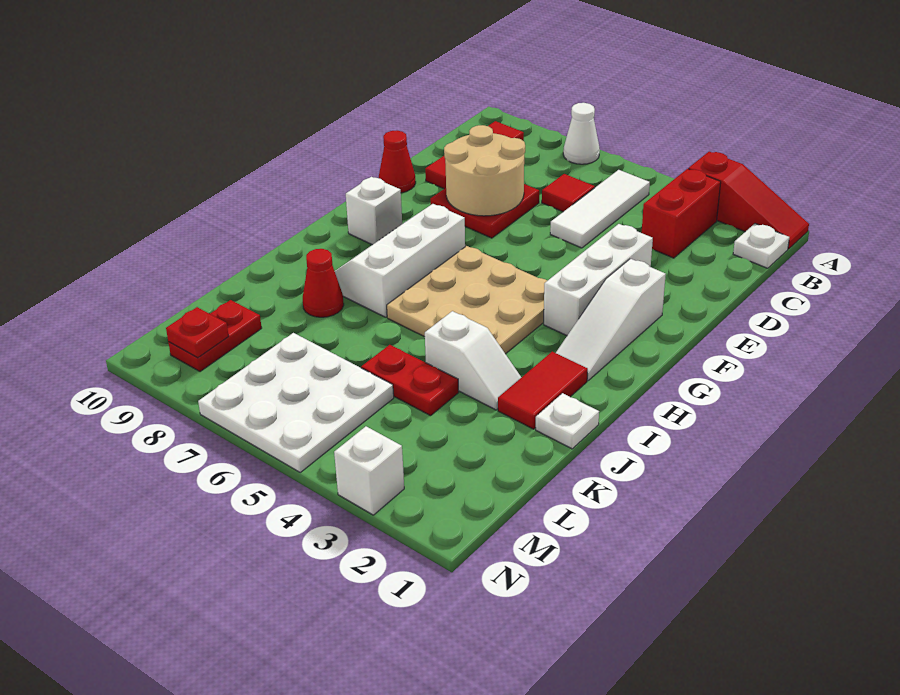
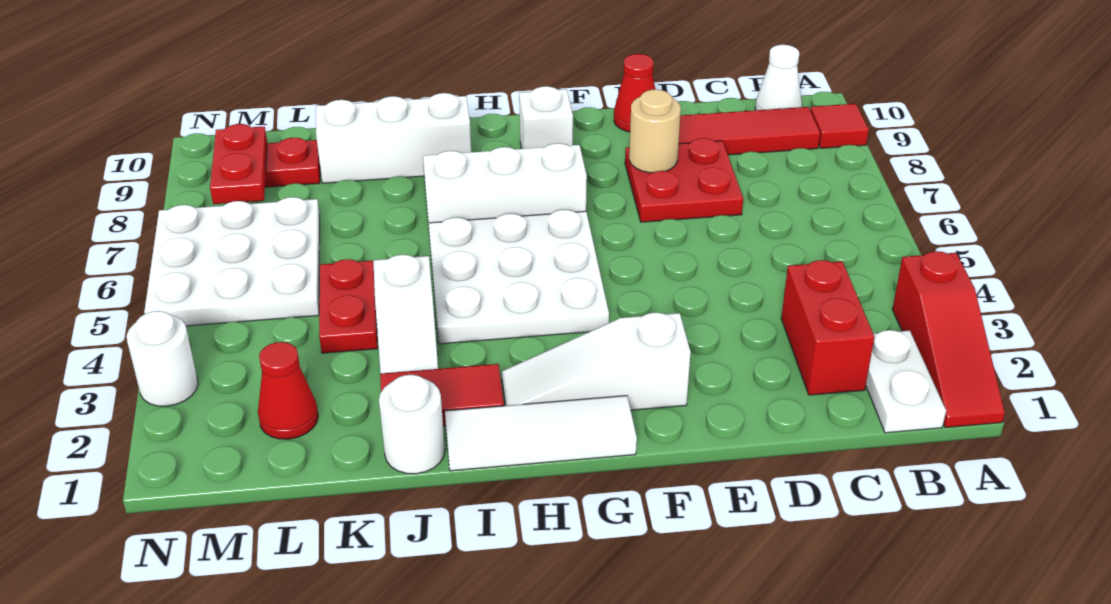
white 1x1 cone [563,103,600,164] -> white 1x1 cone moved to [755,45,802,110]
white 1x1 plate [733,224,789,268] -> white 1x2 plate [866,330,946,433]
red 1x2 brick [642,169,721,258] -> red 1x2 brick turned to [781,260,874,395]
white 1x3 tile [550,170,650,248] -> white 1x3 tile moved to [445,396,637,471]
red 1x1 tile [542,174,595,212] -> red 1x1 tile moved to [810,104,869,148]
tan 2x2 round brick [444,125,525,216] -> tan 1x1 round brick [629,89,681,173]
white 1x3 brick [544,224,653,336] -> white 1x3 brick moved to [316,93,471,183]
tan 3x3 plate [387,246,547,354] -> white 3x3 plate [429,210,609,344]
white 1x1 plate [536,393,599,449] -> white 1x1 round brick [379,375,445,474]
red 1x1 cone [303,249,344,317] -> red 1x1 cone moved to [258,342,318,439]
red 1x1 plate [166,307,229,358] -> red 1x2 plate [210,124,267,204]
white 1x1 brick [334,426,404,515] -> white 1x1 round brick [127,311,198,406]

